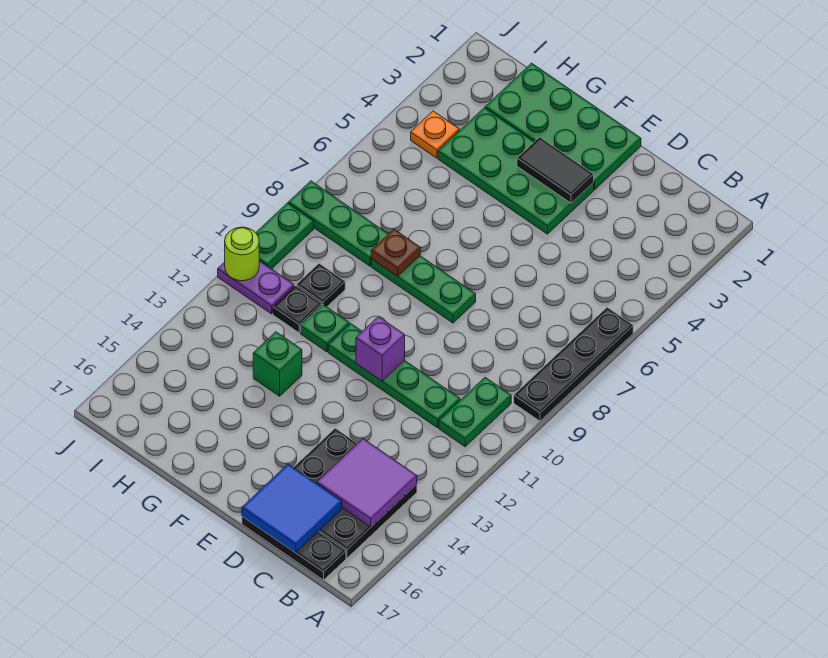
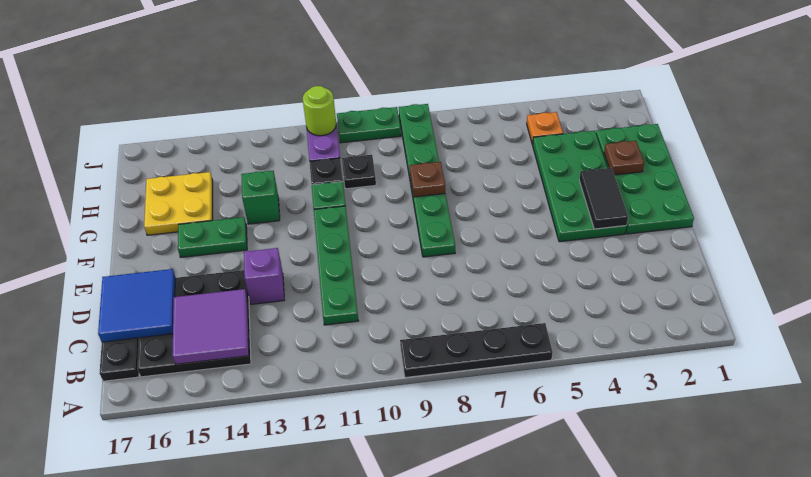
green 1x2 plate [439,377,511,447] -> green 1x2 plate moved to [178,217,247,257]
purple 1x1 brick [356,317,405,381] -> purple 1x1 brick moved to [244,248,284,304]
none -> brown 1x1 plate [604,141,644,175]
none -> yellow 2x2 plate [144,172,213,235]

